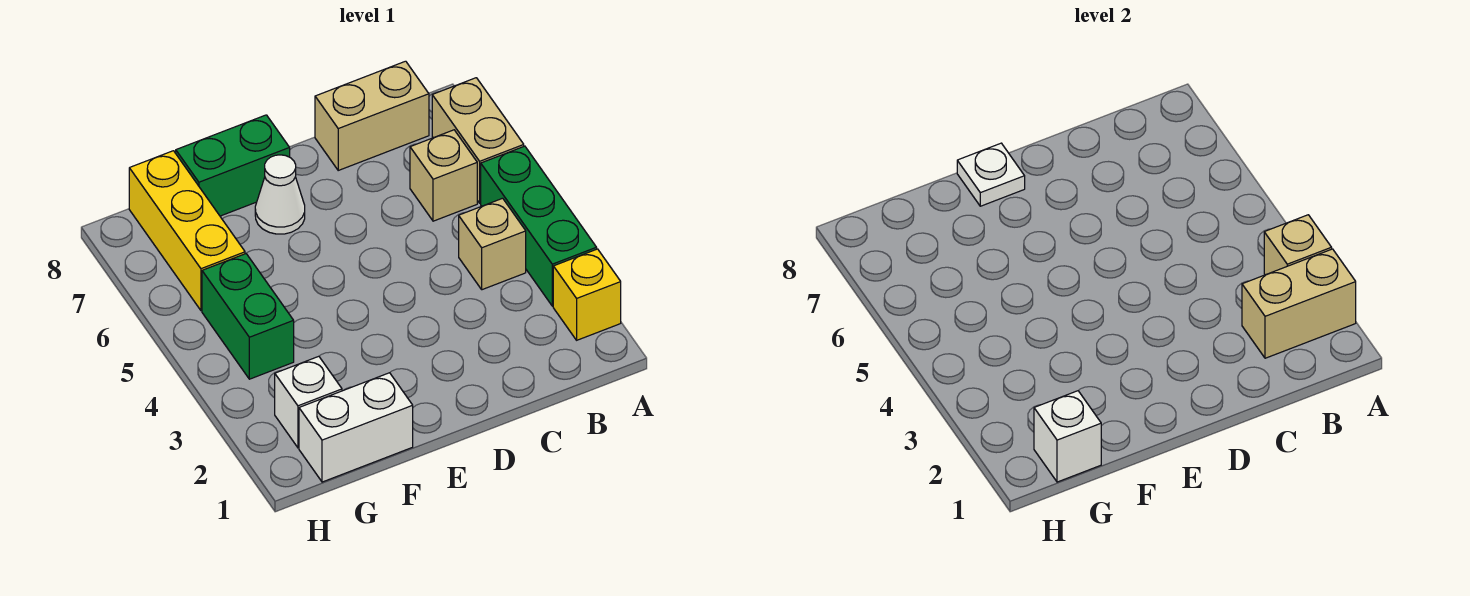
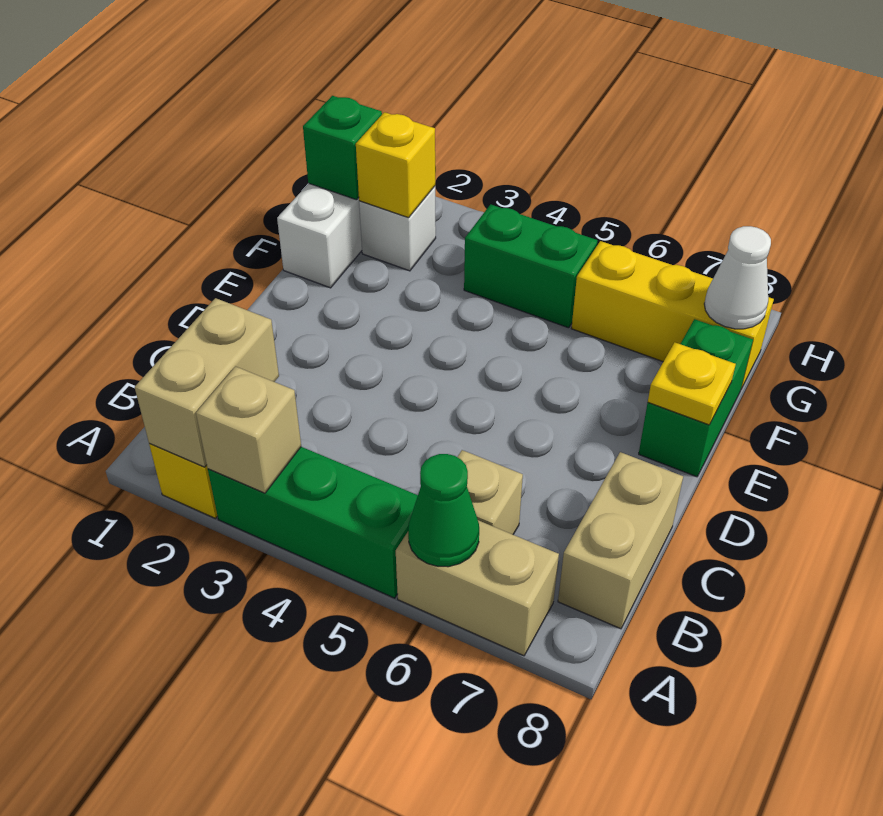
none -> green 1x1 cone [408,454,479,567]
tan 1x1 brick [459,198,526,290] -> none
white 1x1 cone [255,155,305,234] -> white 1x1 cone moved to [704,226,771,329]
white 1x1 plate [957,143,1025,206] -> yellow 1x1 plate [648,342,736,425]
white 1x1 brick [1034,391,1101,482] -> green 1x1 brick [303,96,382,200]
none -> yellow 1x1 brick [356,112,435,218]

